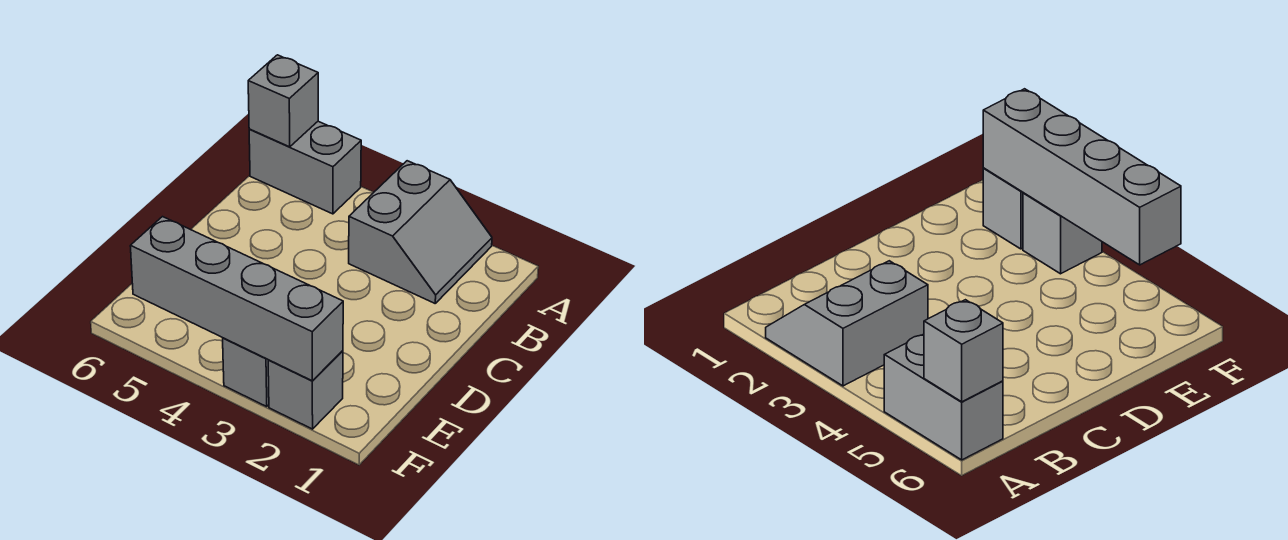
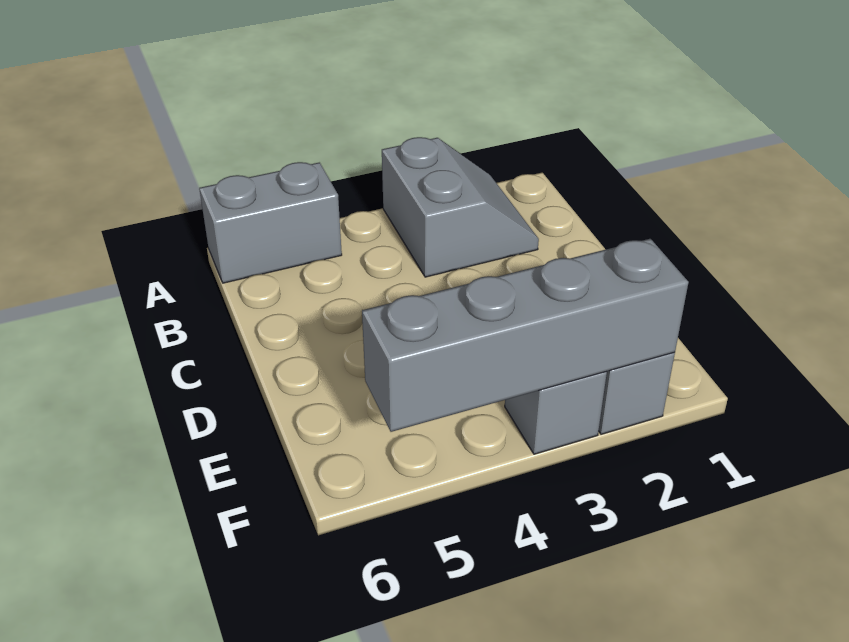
grey 1x1 brick [248,55,318,147] -> none

